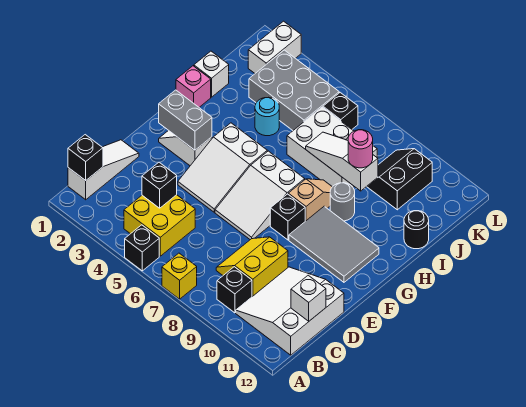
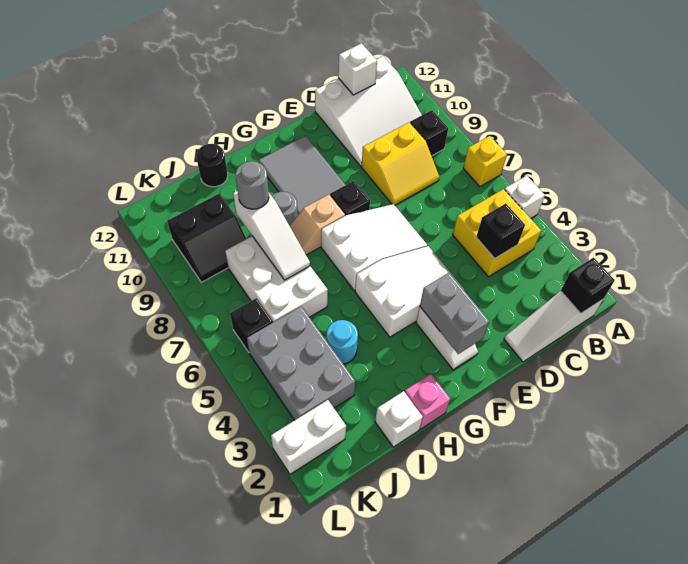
black 1x1 brick [125,225,159,271] -> white 1x1 brick [504,176,545,218]
pink 1x1 round brick [348,130,373,168] -> grey 1x1 round brick [235,161,269,209]

